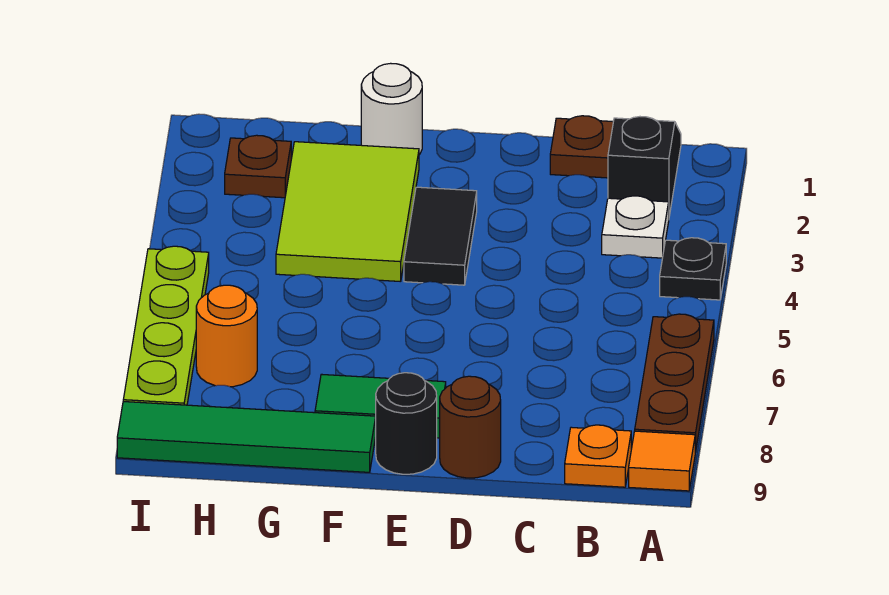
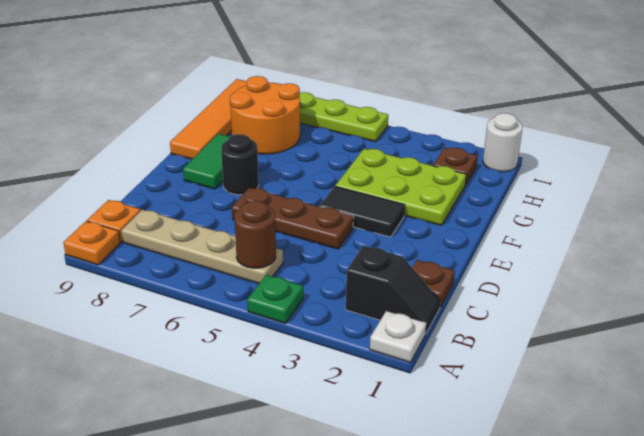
black 1x1 plate [660,238,726,300] -> green 1x1 plate [247,275,303,324]
brown 1x3 plate [635,314,714,452] -> brown 1x3 plate moved to [232,188,354,249]
orange 1x1 tile [629,431,695,491] -> orange 1x1 plate [63,221,120,265]
white 1x1 plate [602,196,669,258] -> white 1x1 plate moved to [370,311,426,362]
none -> tan 1x4 plate [121,210,283,284]
brown 1x1 round brick [440,376,501,478] -> brown 1x1 round brick moved to [235,201,276,268]
black 1x1 round brick [376,373,437,474] -> black 1x1 round brick moved to [221,134,259,195]
white 1x1 round brick [361,63,422,155] -> white 1x1 round brick moved to [483,113,523,172]
lime 2x3 tile [276,142,419,282] -> lime 2x3 plate [335,149,466,225]
green 1x4 tile [117,402,376,472] -> orange 1x4 tile [170,79,247,159]
orange 1x1 round brick [196,285,257,387] -> orange 2x2 round brick [230,76,300,154]

